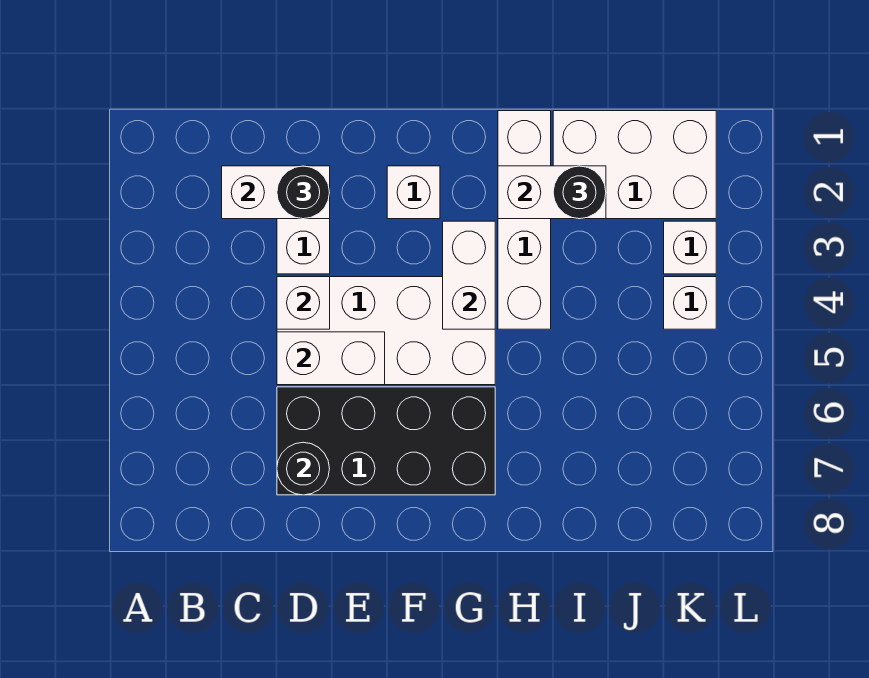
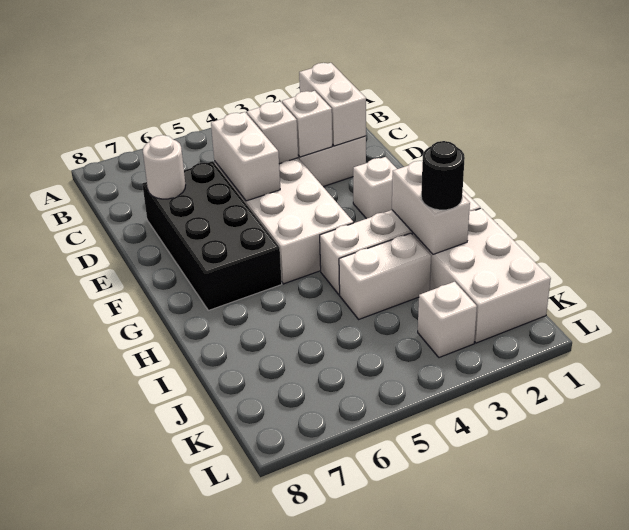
black 1x1 round brick [277,166,330,219] -> none
black 1x1 round brick [277,442,329,495] -> white 1x1 round brick [143,135,186,199]
white 1x2 brick [443,221,495,329] -> white 1x2 brick moved to [339,233,431,319]
white 1x1 brick [664,277,716,329] -> white 1x1 brick moved to [282,91,332,157]

